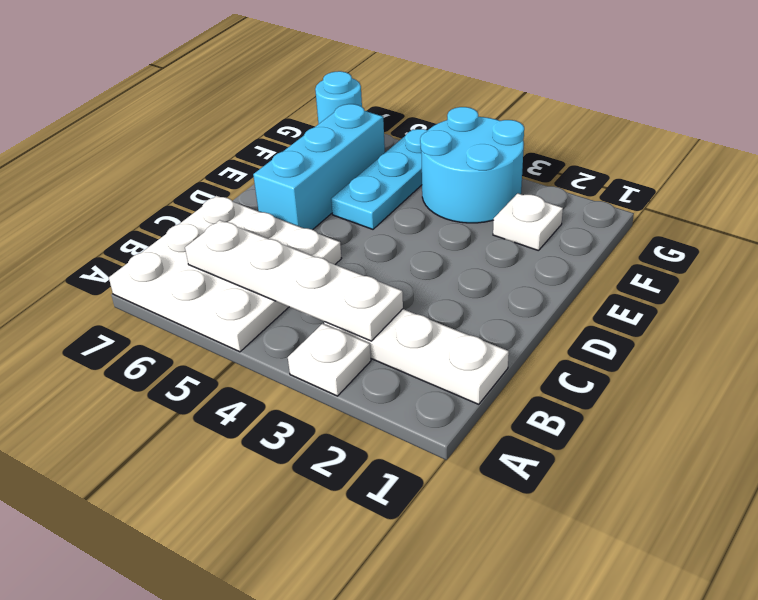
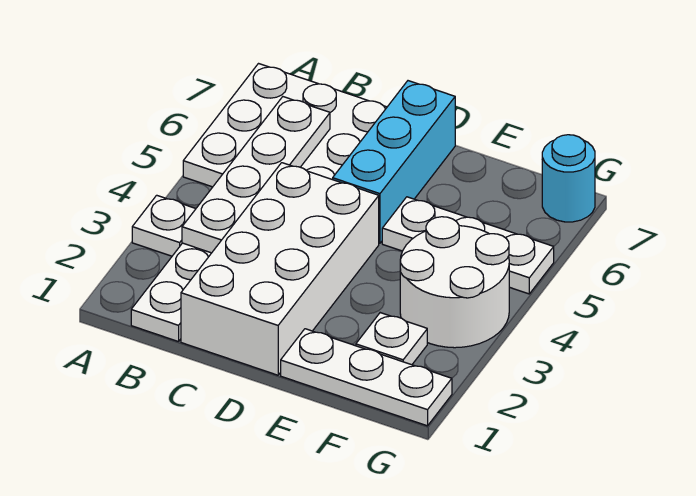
none -> white 2x4 brick [181,163,379,375]
cyan 1x3 brick [253,104,385,230] -> cyan 1x3 brick turned to [333,81,455,243]
none -> white 1x3 plate [281,329,452,426]
cyan 1x3 plate [331,129,428,229] -> white 1x3 plate [382,197,554,294]
cyan 2x2 round brick [420,107,524,223] -> white 2x2 round brick [400,217,509,348]

